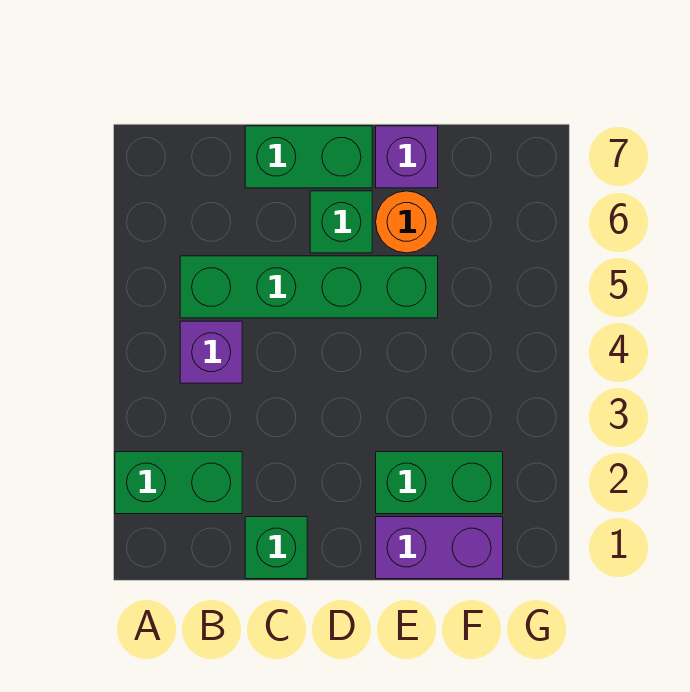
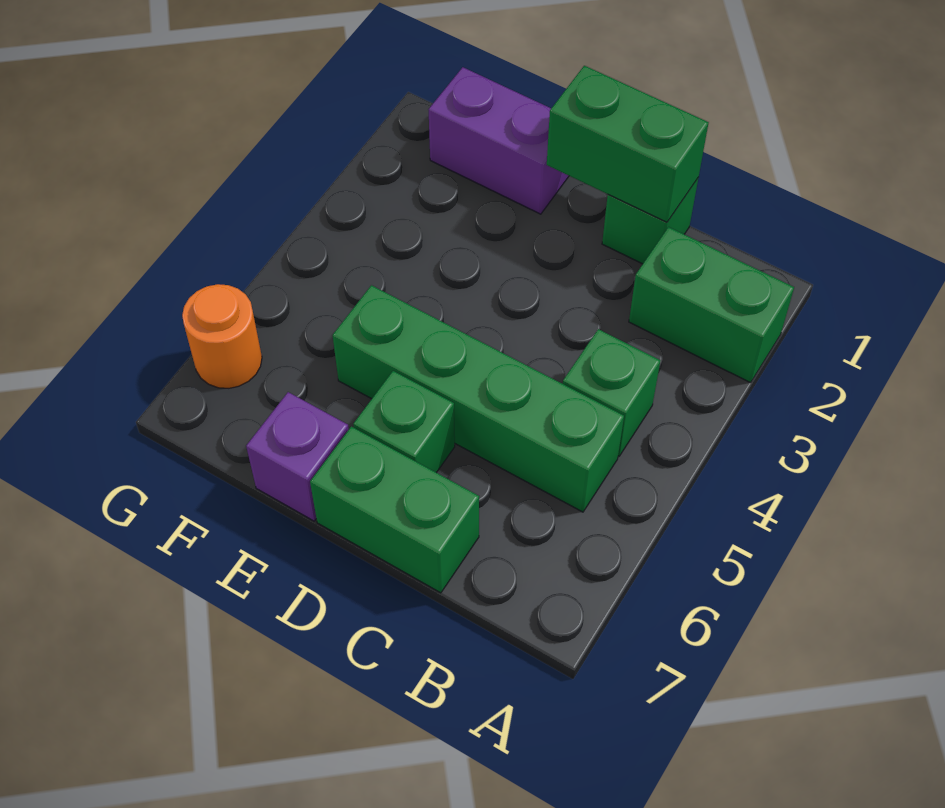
purple 1x1 brick [180,321,242,383] -> green 1x1 brick [563,329,660,456]
green 1x2 brick [376,452,503,514] -> green 1x2 brick moved to [547,66,709,222]
orange 1x1 round brick [376,191,438,253] -> orange 1x1 round brick moved to [182,284,262,388]

